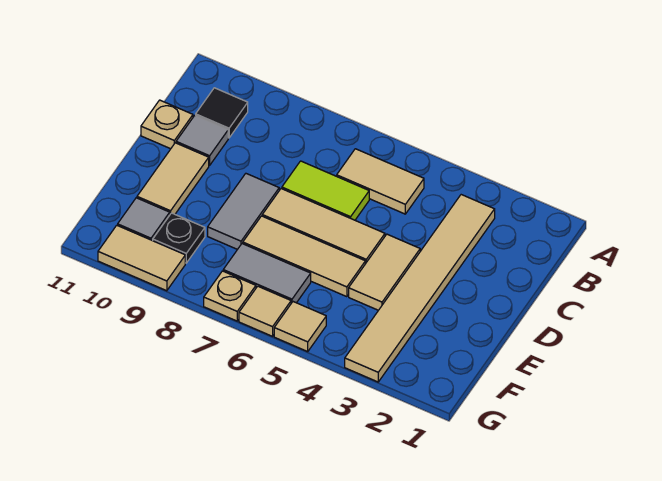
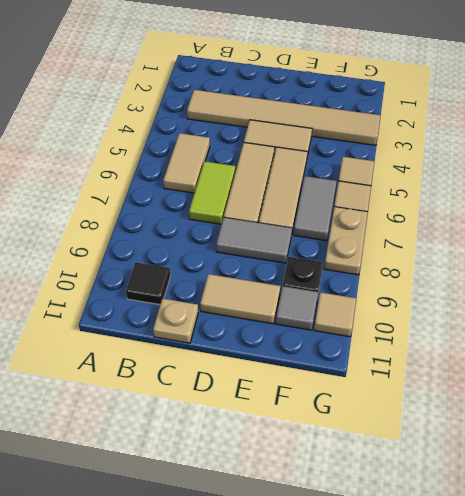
grey 1x1 tile [176,115,228,165] -> none
tan 1x1 plate [204,271,256,321] -> tan 1x2 plate [324,207,368,275]
tan 1x2 tile [98,225,185,291] -> tan 1x1 tile [314,292,356,337]

